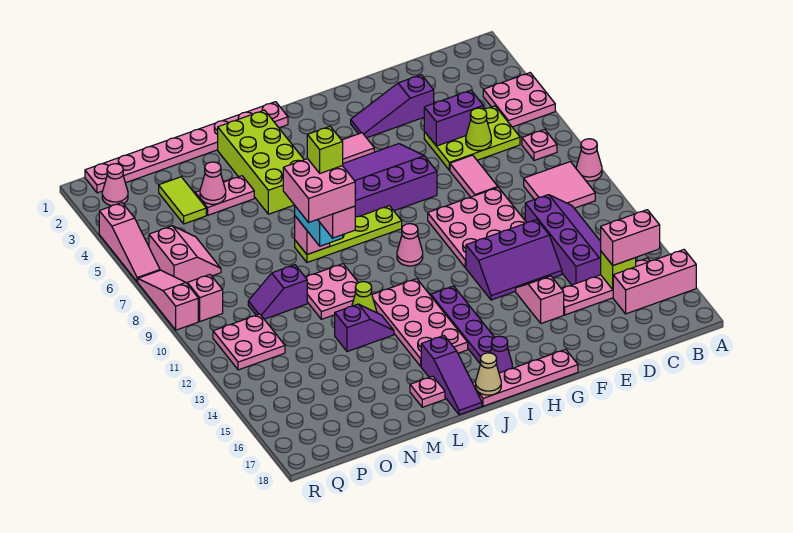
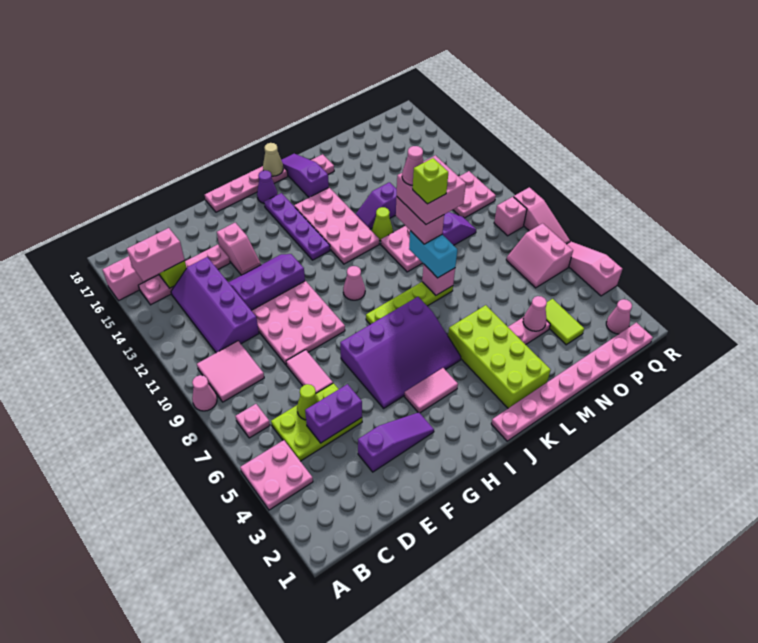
none -> pink 1x1 cone [402,146,424,185]

